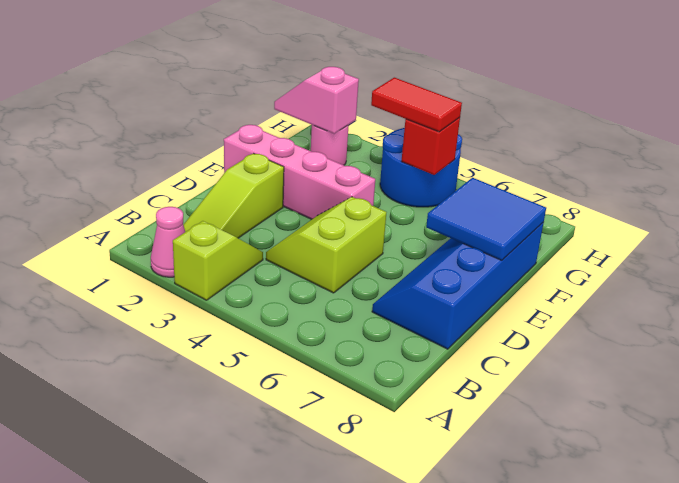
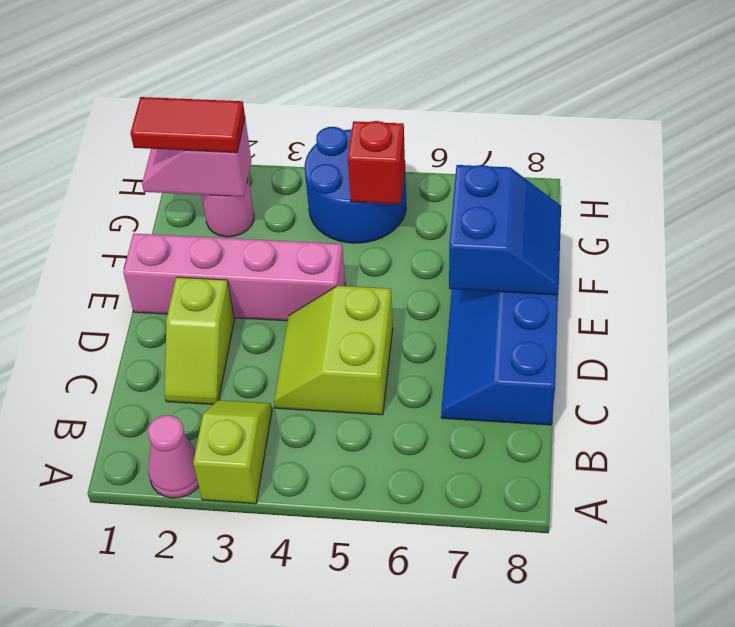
lime 1x3 slope [183,154,284,238] -> lime 1x2 slope [164,277,234,405]
blue 2x2 tile [426,178,546,260] -> blue 2x2 slope [449,165,561,295]
red 1x2 tile [371,78,462,132] -> red 1x2 tile moved to [130,97,245,153]

